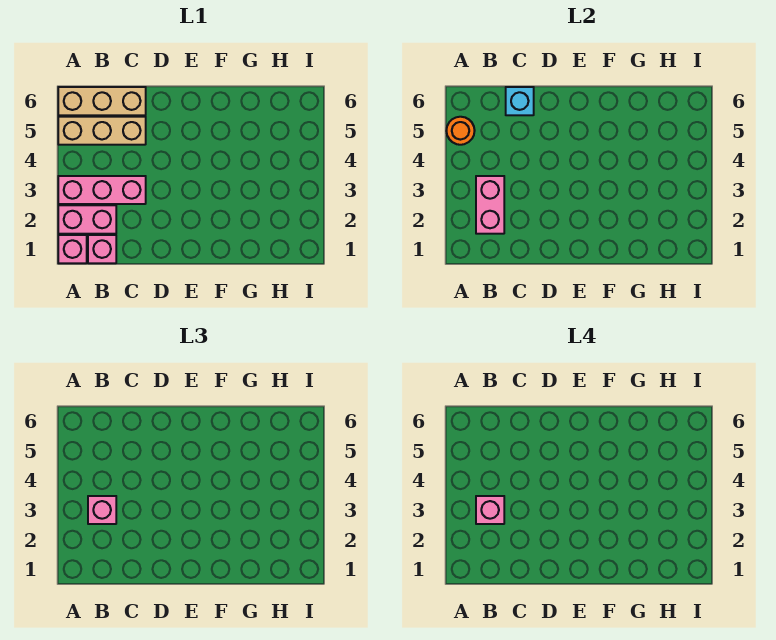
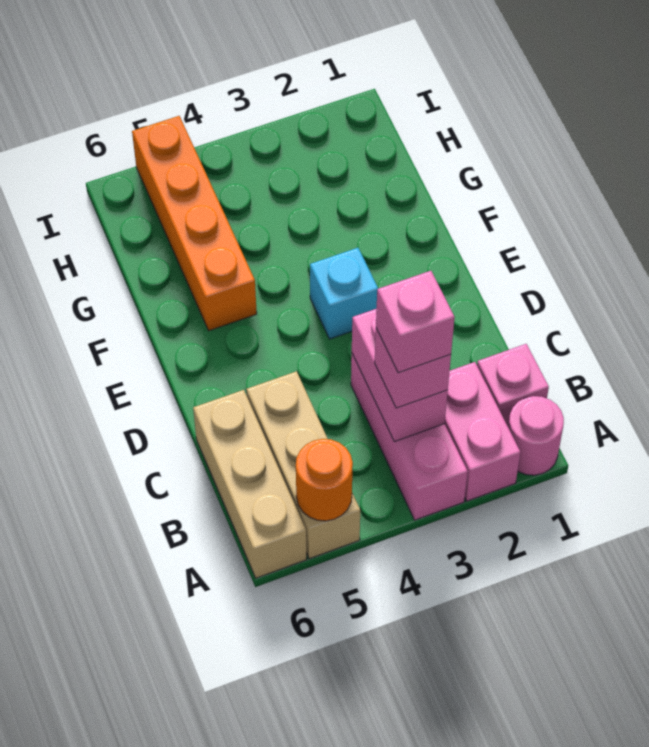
pink 1x1 brick [58,235,87,263] -> pink 1x1 round brick [508,396,564,475]
pink 1x2 brick [476,176,504,234] -> pink 1x2 brick turned to [352,309,448,442]
cyan 1x1 brick [506,87,534,115] -> cyan 1x1 brick moved to [310,248,378,339]
none -> orange 1x4 brick [132,116,257,331]

